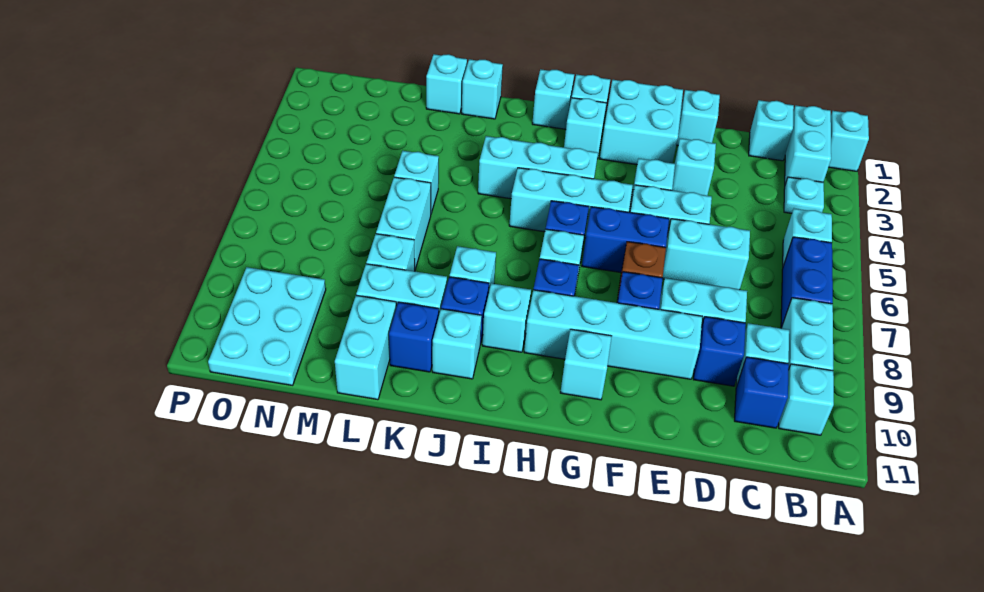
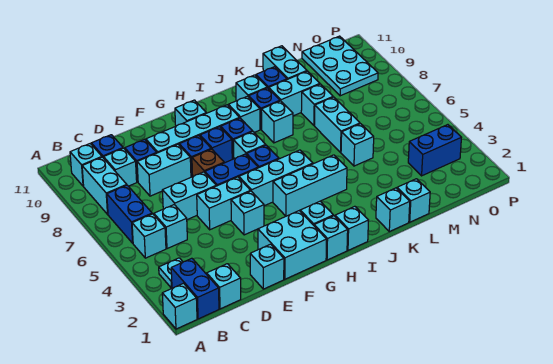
cyan 1x2 brick [785,106,831,184] -> blue 1x2 brick [171,258,219,319]
cyan 1x1 brick [672,138,716,196] -> cyan 1x1 brick moved to [154,205,187,249]
none -> blue 1x1 brick [200,127,232,163]
none -> blue 1x2 brick [408,125,461,176]

